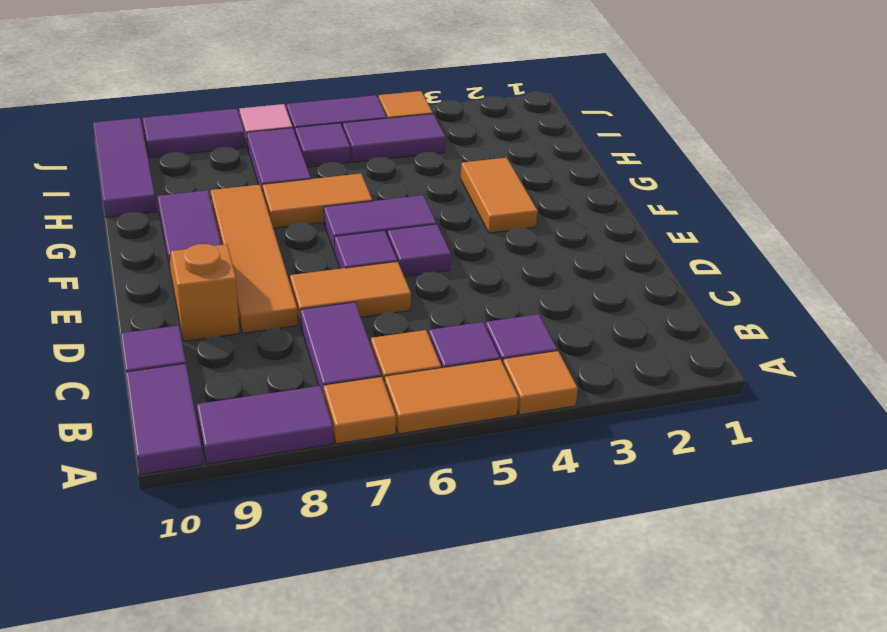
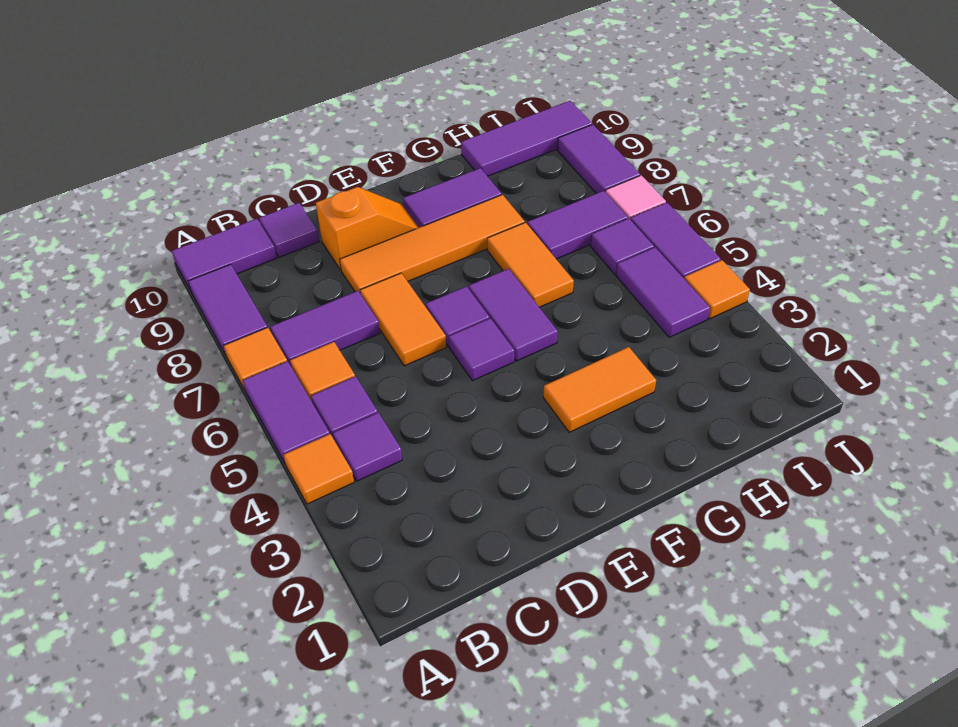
orange 1x2 tile [385,359,519,434] -> purple 1x2 tile [243,361,330,464]

